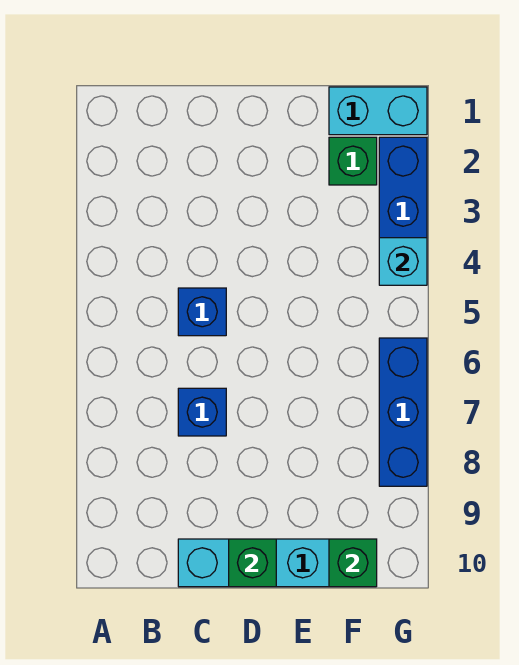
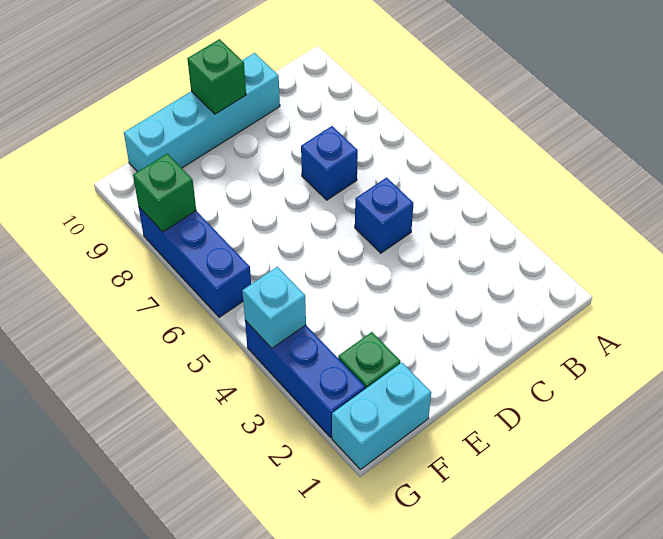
green 1x1 brick [329,539,377,587] -> green 1x1 brick moved to [133,153,196,232]

